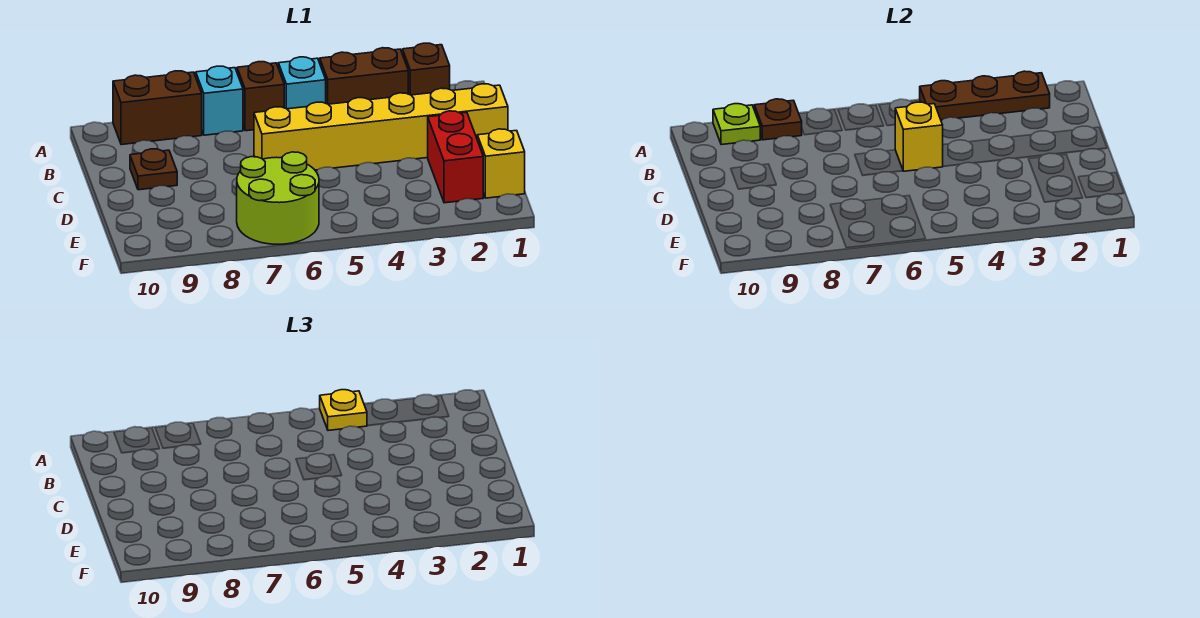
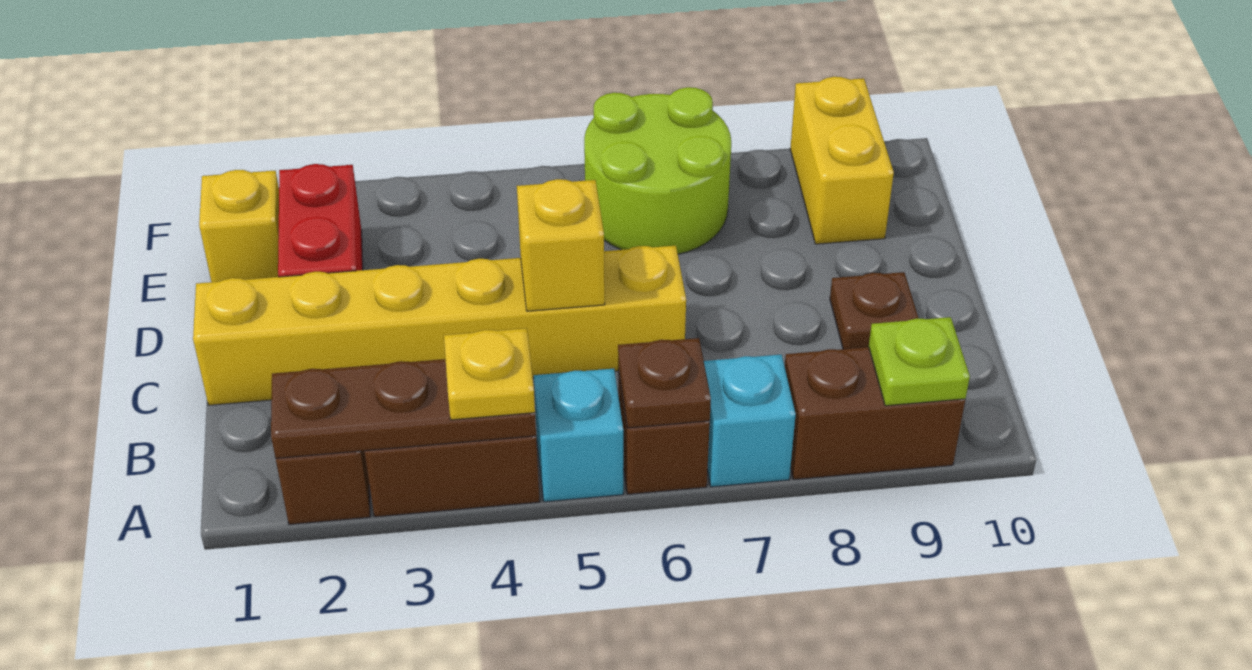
brown 1x1 plate [754,99,802,140] -> brown 1x1 plate moved to [618,338,711,428]
none -> yellow 1x2 brick [790,77,894,244]

